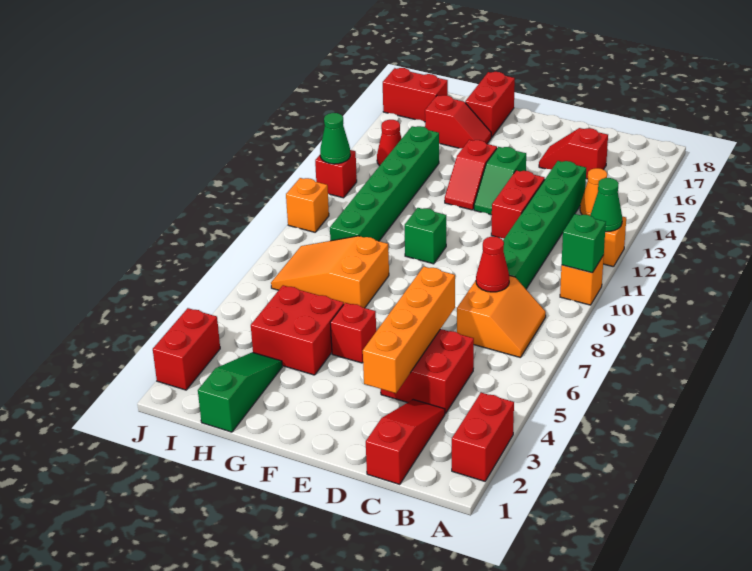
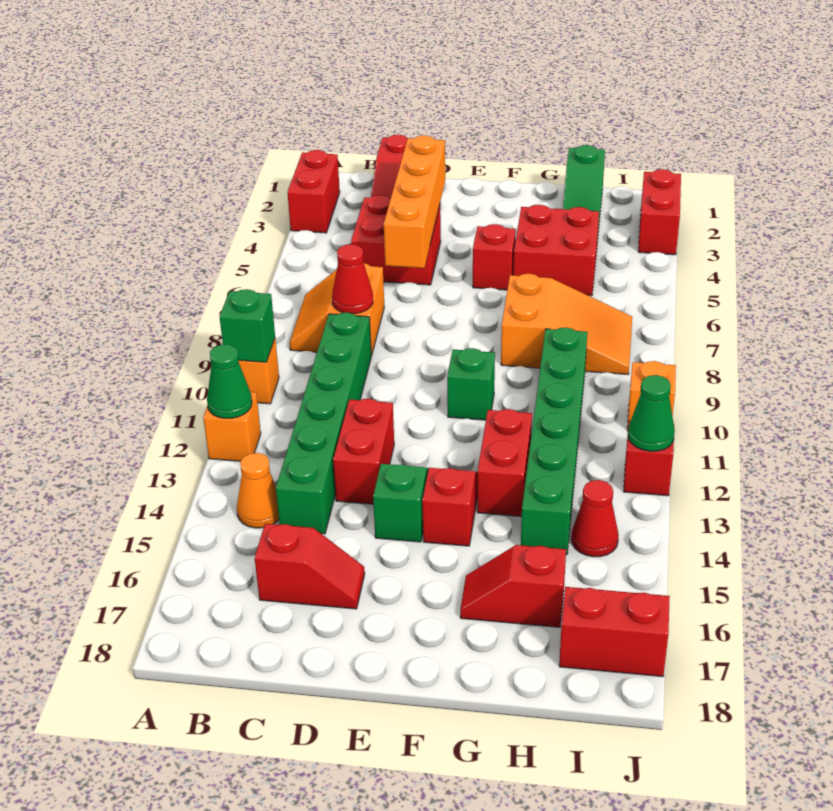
red 1x2 brick [465,72,515,137] -> red 1x2 brick moved to [477,409,532,517]

